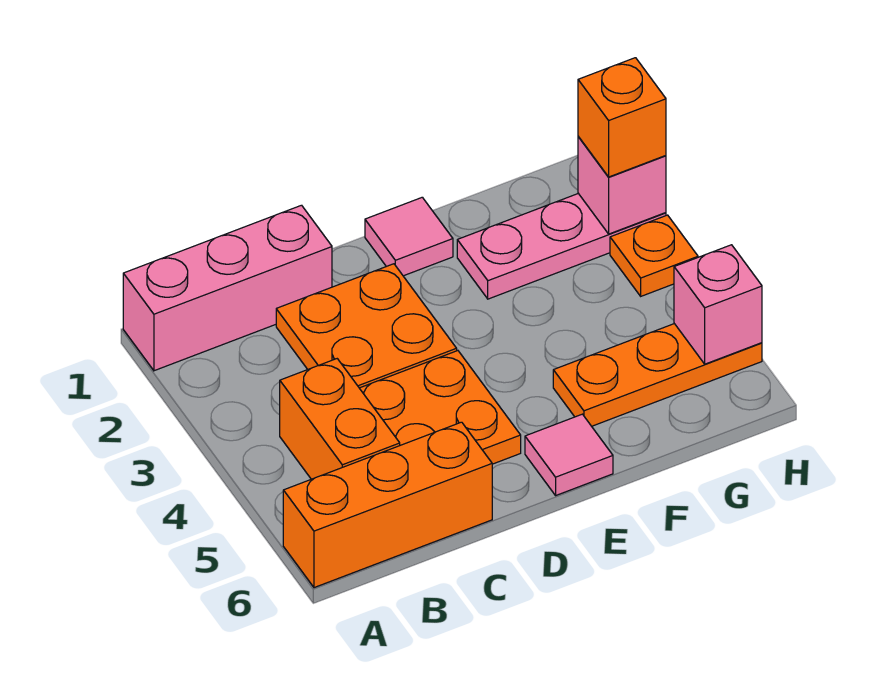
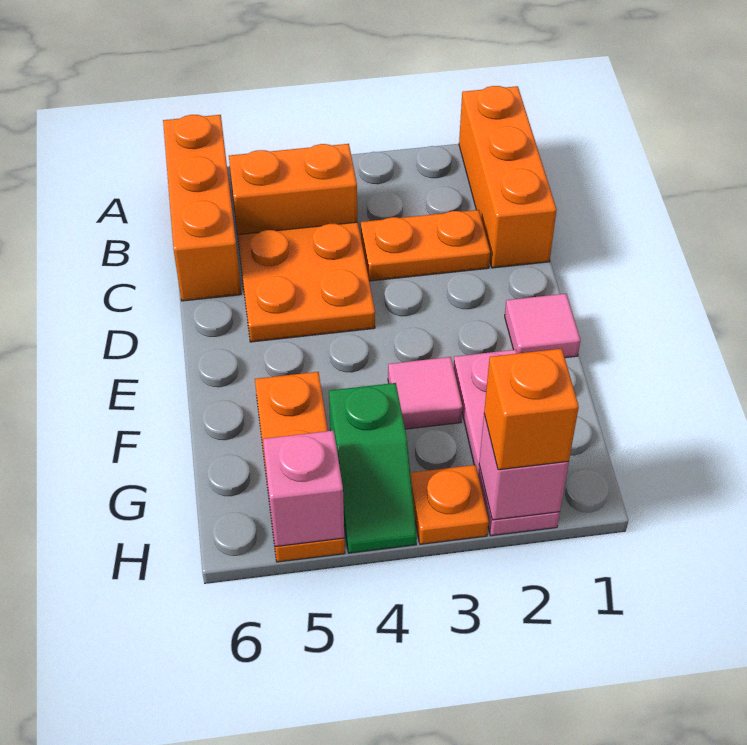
pink 1x3 brick [123,205,332,371] -> orange 1x3 brick [459,86,557,268]
orange 2x2 plate [276,264,457,388] -> orange 1x2 plate [361,210,490,281]
pink 1x1 tile [525,414,613,495] -> pink 1x1 tile moved to [388,357,462,429]
none -> green 1x2 slope [329,383,417,553]

